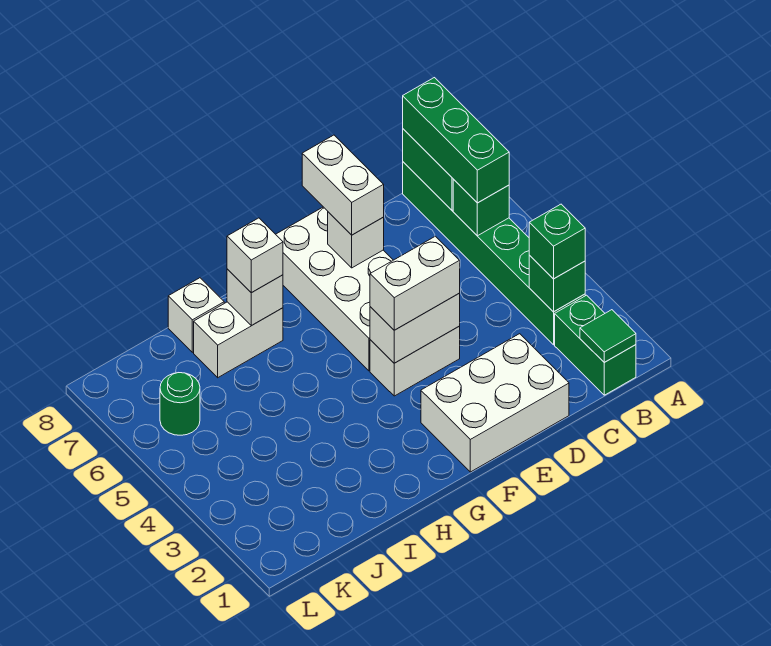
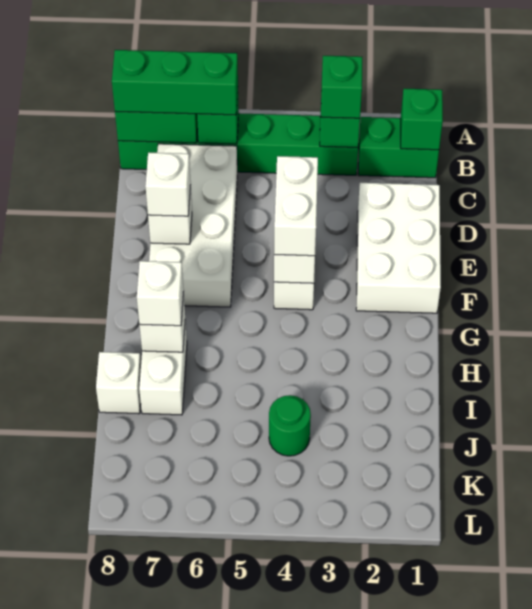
green 1x1 tile [580,310,636,362] -> green 1x1 brick [401,89,443,150]
white 2x4 brick [276,207,393,371] -> white 2x4 brick turned to [149,144,237,307]
white 1x2 brick [302,135,384,235] -> white 1x1 brick [145,153,191,216]
green 1x1 round brick [160,373,200,435] -> green 1x1 round brick moved to [269,395,311,456]

